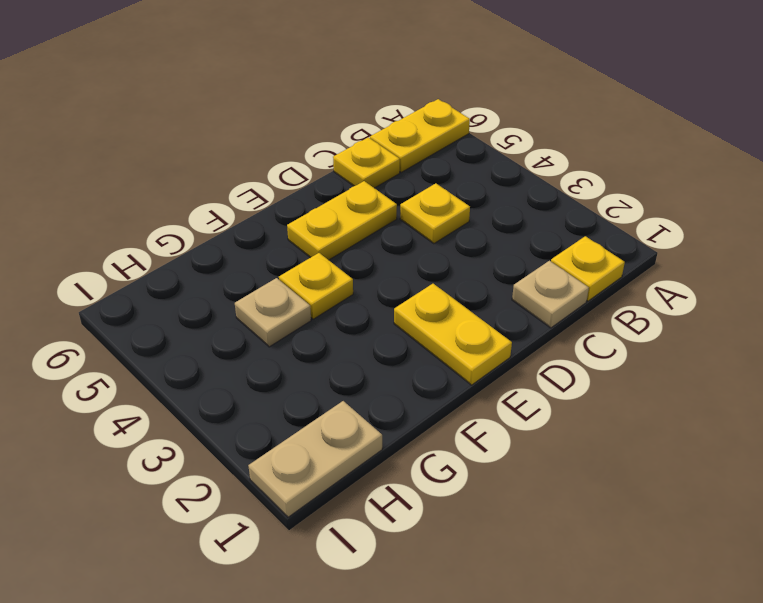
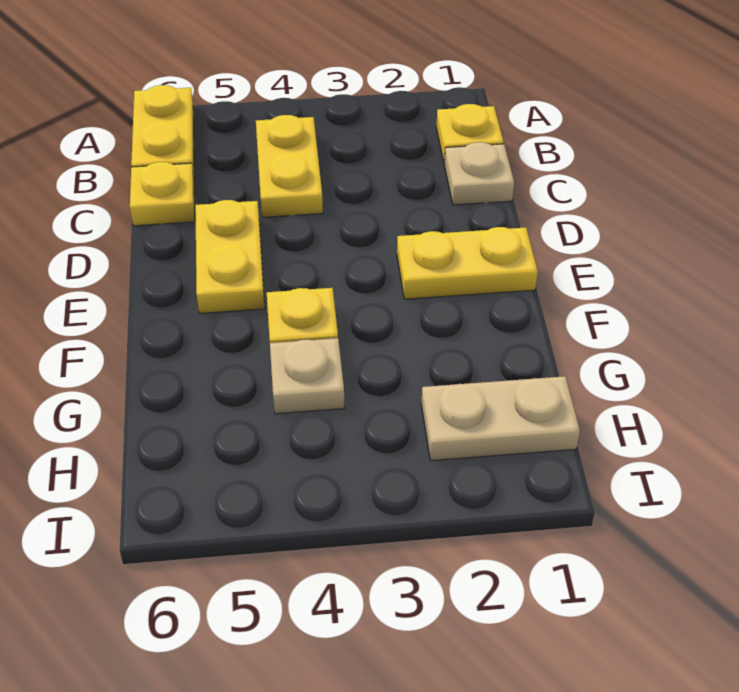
yellow 1x1 plate [400,183,470,244] -> yellow 1x2 plate [256,115,323,217]
tan 1x2 plate [248,401,382,517] -> tan 1x2 plate turned to [421,376,580,461]

